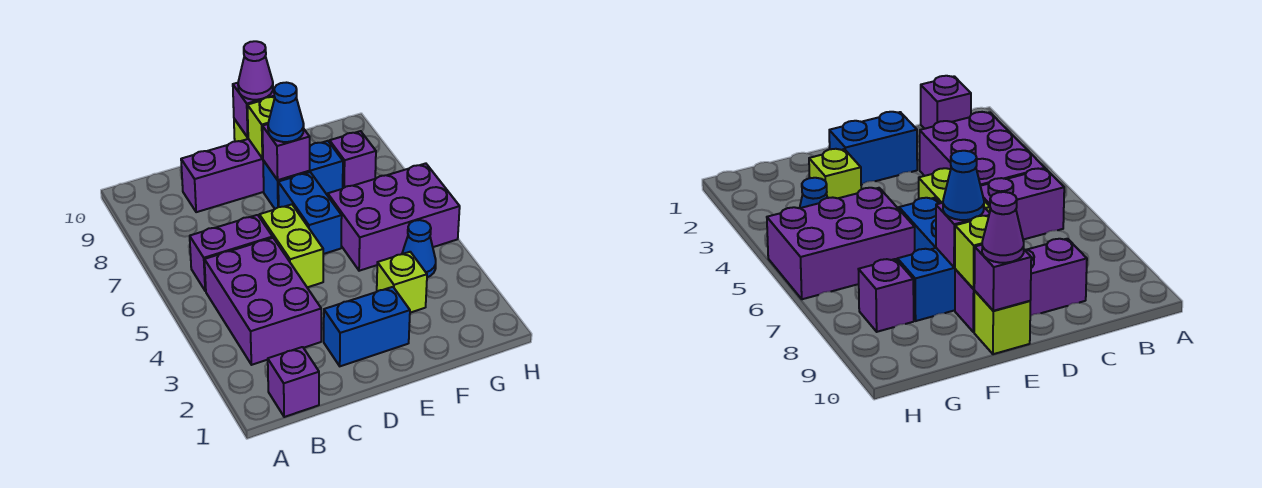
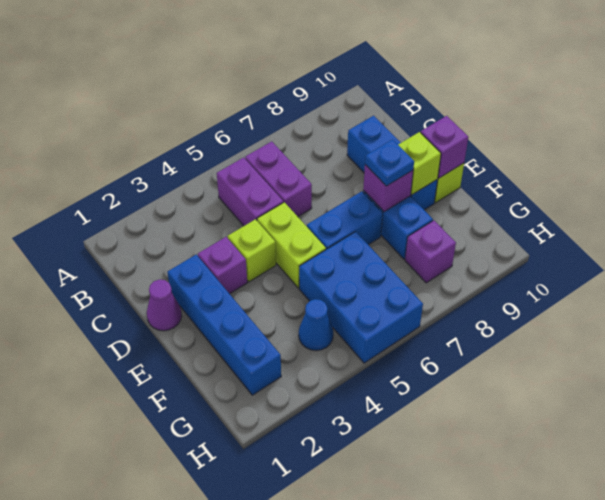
purple 1x1 brick [268,347,319,417] -> purple 1x1 brick moved to [198,237,247,294]
purple 2x3 brick [204,238,321,365] -> purple 1x2 brick [217,157,283,226]
purple 1x3 brick [181,139,264,212] -> blue 1x3 brick [347,116,437,210]
blue 1x2 brick [324,287,410,366] -> blue 1x4 brick [167,255,281,395]
lime 1x2 brick [259,204,323,287] -> lime 1x2 brick turned to [257,202,326,288]
blue 1x1 cone [268,83,304,142] -> blue 1x1 plate [365,140,414,186]
purple 1x1 cone [238,41,273,100] -> purple 1x1 cone moved to [147,280,182,331]
lime 1x1 brick [377,252,427,313] -> lime 1x1 brick moved to [228,219,276,282]
purple 2x3 brick [328,163,460,271] -> blue 2x3 brick [299,232,423,363]

